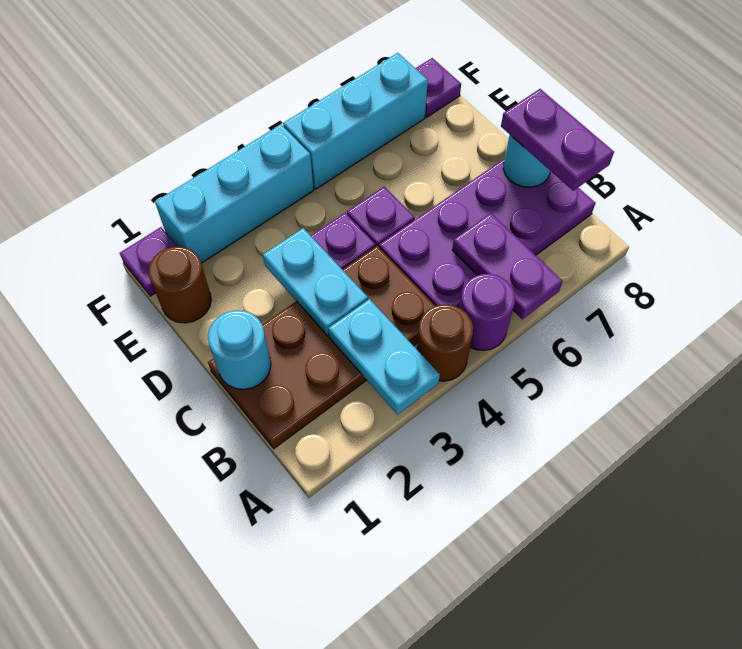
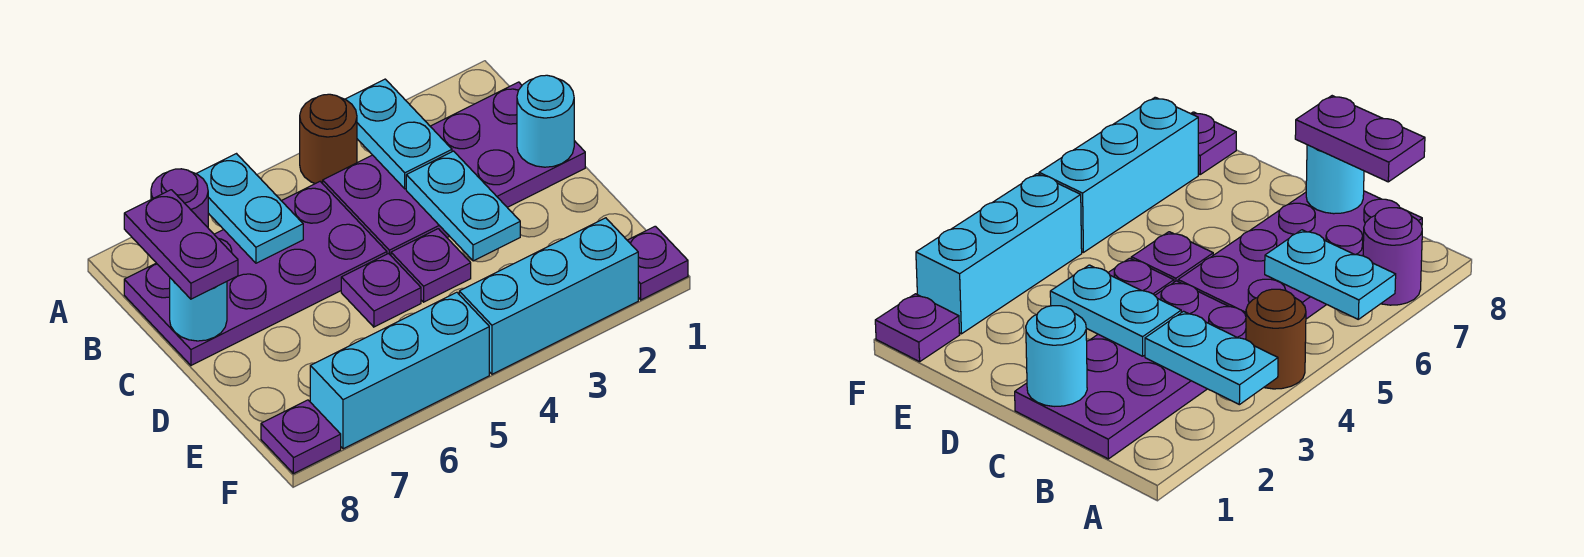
purple 1x1 round brick [459,274,515,350] -> purple 1x1 round brick moved to [151,169,208,227]
purple 1x2 plate [452,213,563,319] -> cyan 1x2 plate [196,154,303,263]
brown 2x4 plate [208,246,435,448] -> purple 2x4 plate [323,82,585,255]
brown 1x1 round brick [148,247,211,323] -> none

